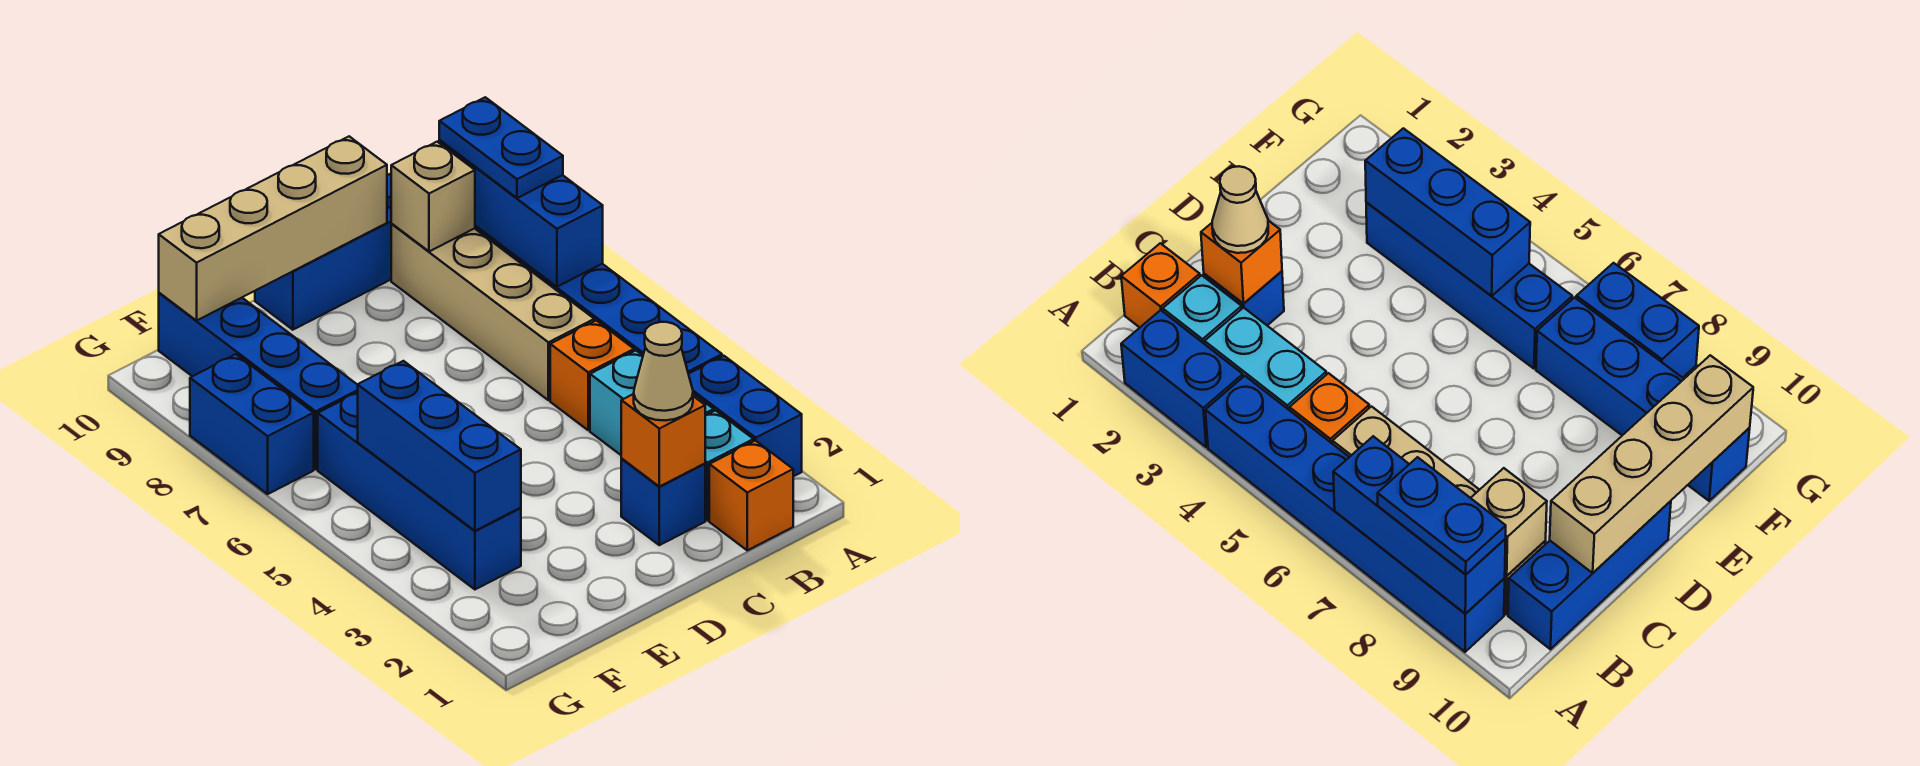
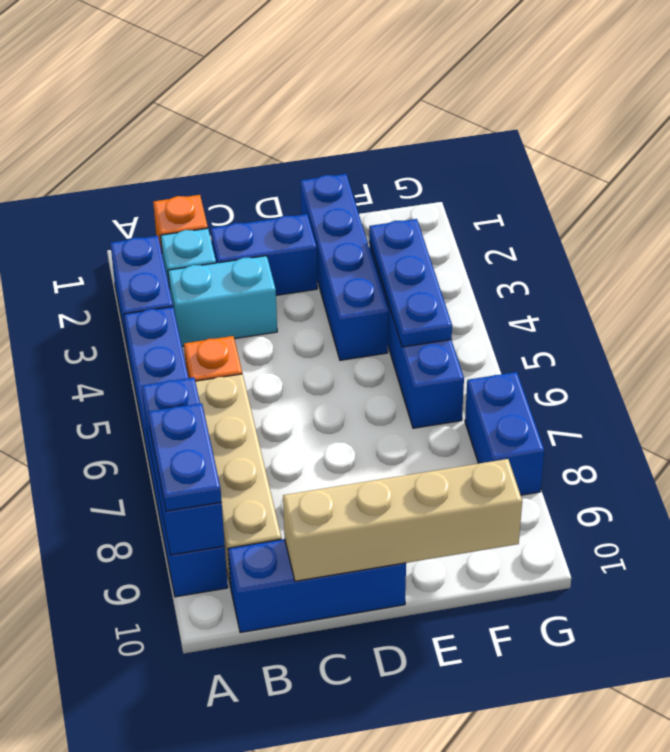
cyan 1x2 brick [590,351,714,455] -> cyan 1x2 brick turned to [168,256,277,347]
tan 1x1 brick [391,142,475,252] -> none
blue 1x1 brick [621,459,705,545] -> blue 1x2 brick [211,214,317,295]
orange 1x1 brick [621,394,705,487] -> none
tan 1x1 cone [634,322,693,420] -> none
blue 1x3 brick [358,361,521,531] -> blue 1x3 plate [369,219,452,347]
blue 1x4 brick [159,293,358,469] -> blue 1x4 brick moved to [300,174,388,360]

